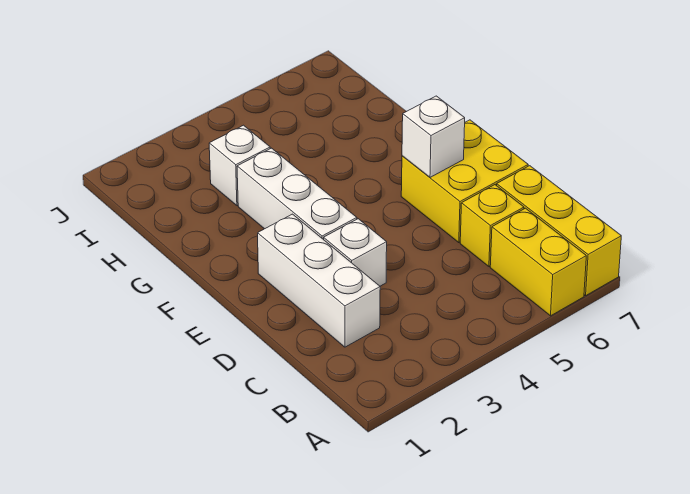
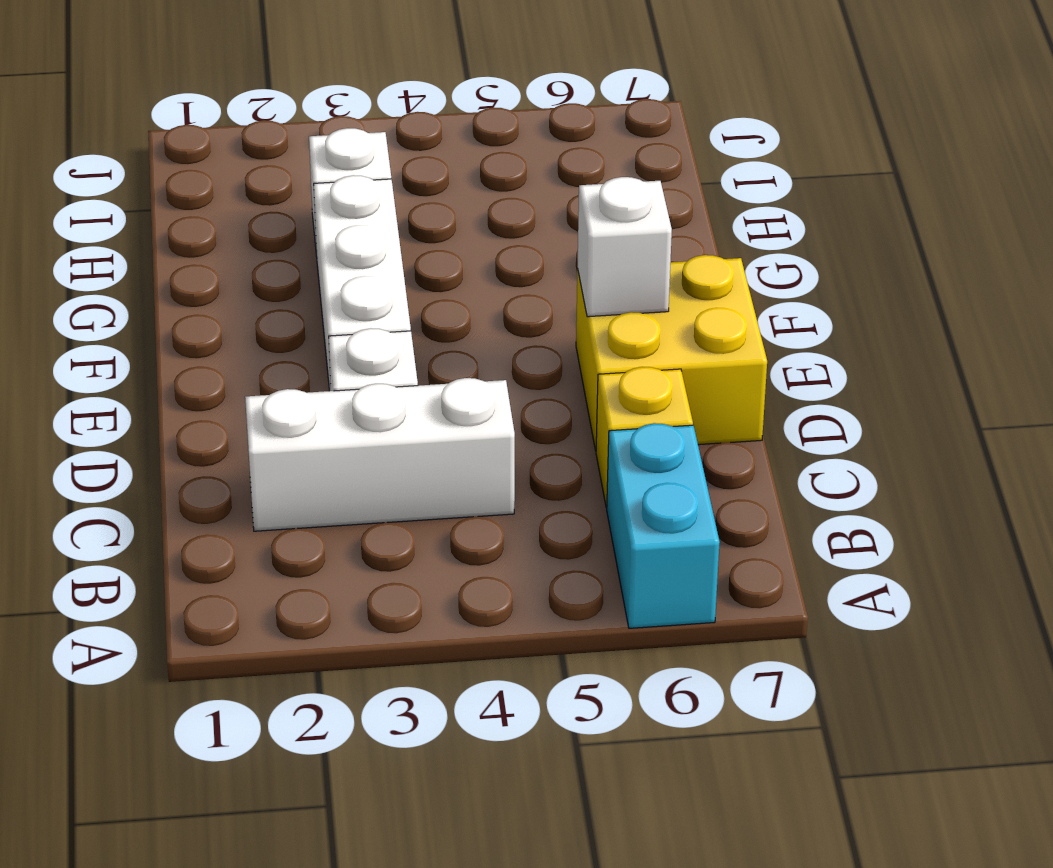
yellow 1x2 brick [490,208,586,316] -> cyan 1x2 brick [607,423,720,628]
yellow 1x3 brick [497,166,621,296] -> none
white 1x3 brick [258,214,380,347] -> white 1x3 brick turned to [245,378,515,531]

